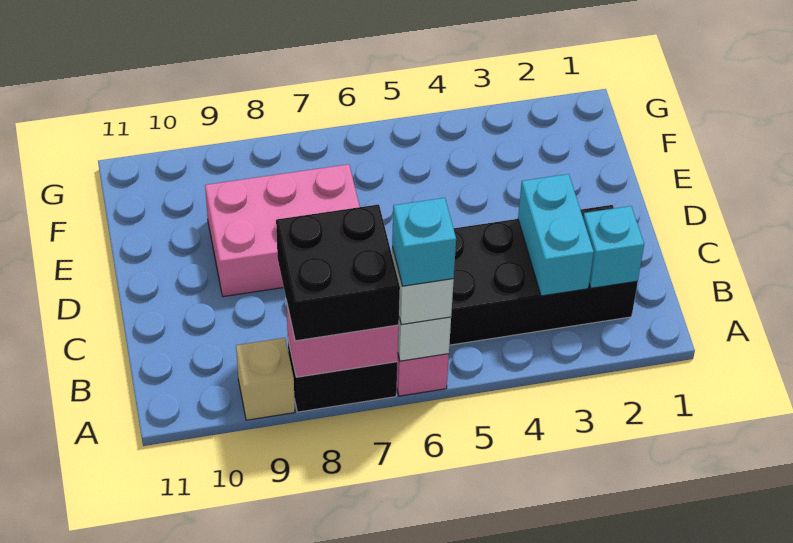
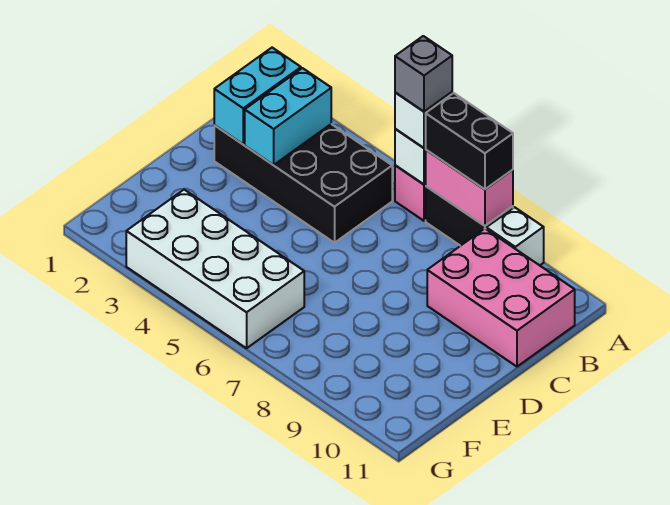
cyan 1x1 brick [392,198,456,286] -> grey 1x1 brick [395,36,452,111]
black 2x2 brick [276,204,400,341] -> black 1x2 brick [425,93,513,189]
tan 1x1 brick [236,338,295,420] -> white 1x1 brick [486,207,544,265]
cyan 1x1 brick [583,206,644,288] -> cyan 1x2 brick [214,48,301,144]
pink 2x3 brick [205,164,360,297] -> pink 2x3 brick moved to [427,229,575,367]
none -> white 2x4 brick [126,190,304,348]

